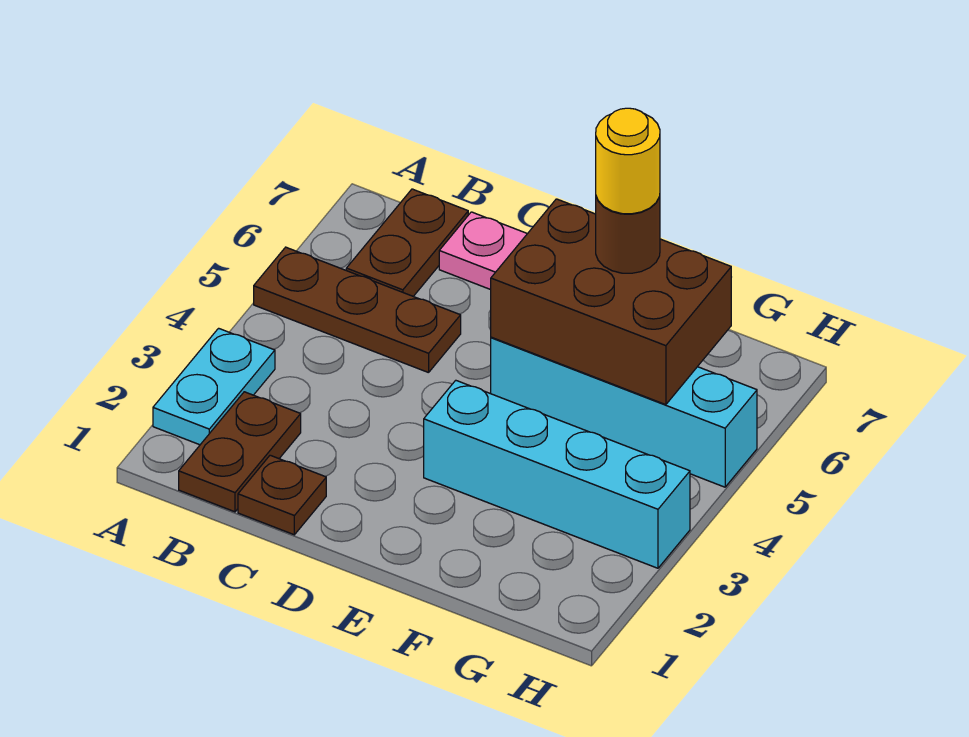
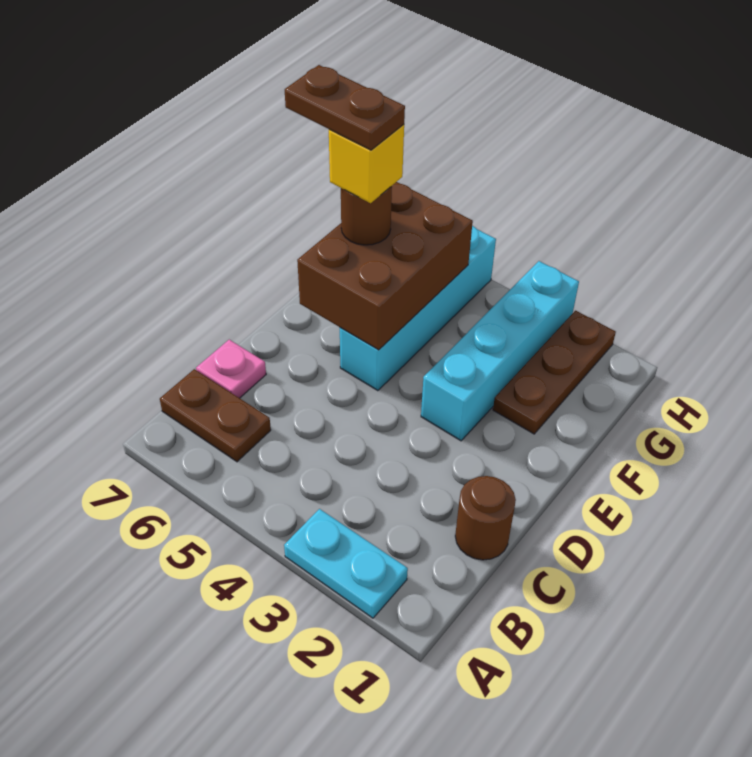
brown 1x3 plate [254,247,461,373] -> brown 1x3 plate moved to [493,311,616,434]
brown 1x2 plate [179,392,301,512] -> brown 1x2 plate moved to [285,65,405,150]
brown 1x1 plate [238,455,326,535] -> brown 1x1 round brick [455,476,516,560]
yellow 1x1 round brick [596,108,660,214] -> yellow 1x1 brick [329,125,404,203]

